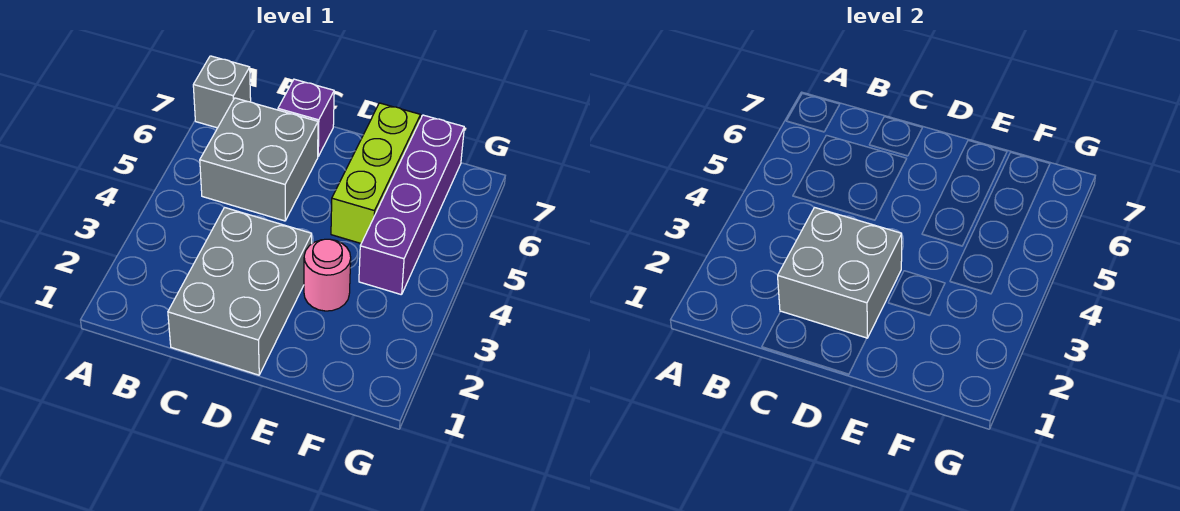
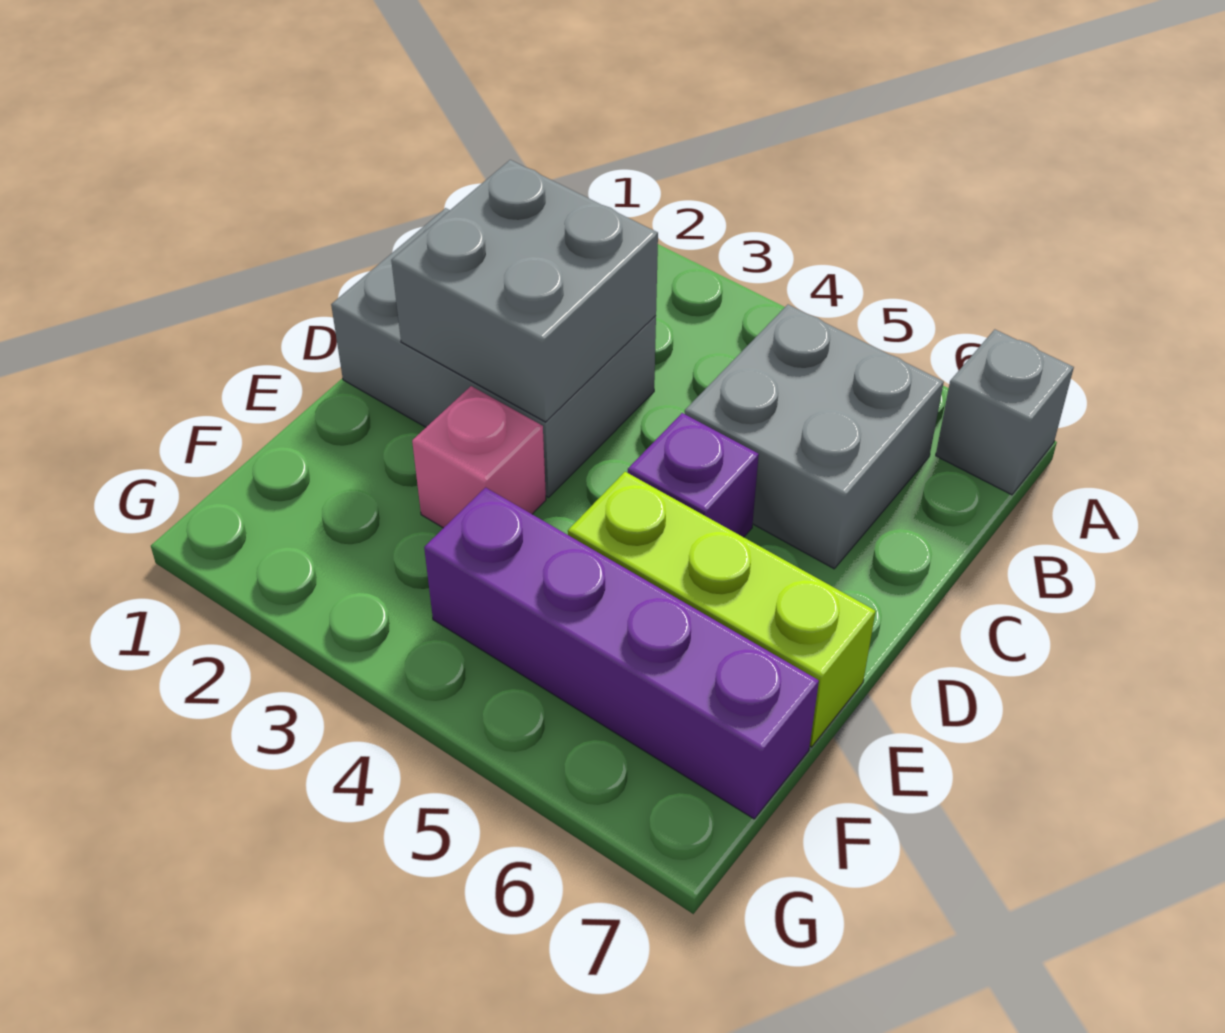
purple 1x1 brick [278,79,334,156] -> purple 1x1 brick moved to [628,413,759,537]
pink 1x1 round brick [304,239,351,311] -> pink 1x1 brick [412,386,546,528]

